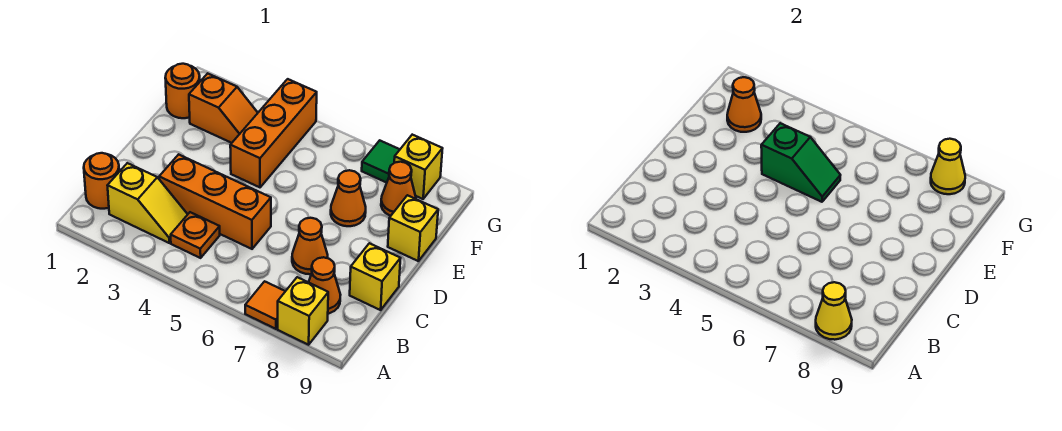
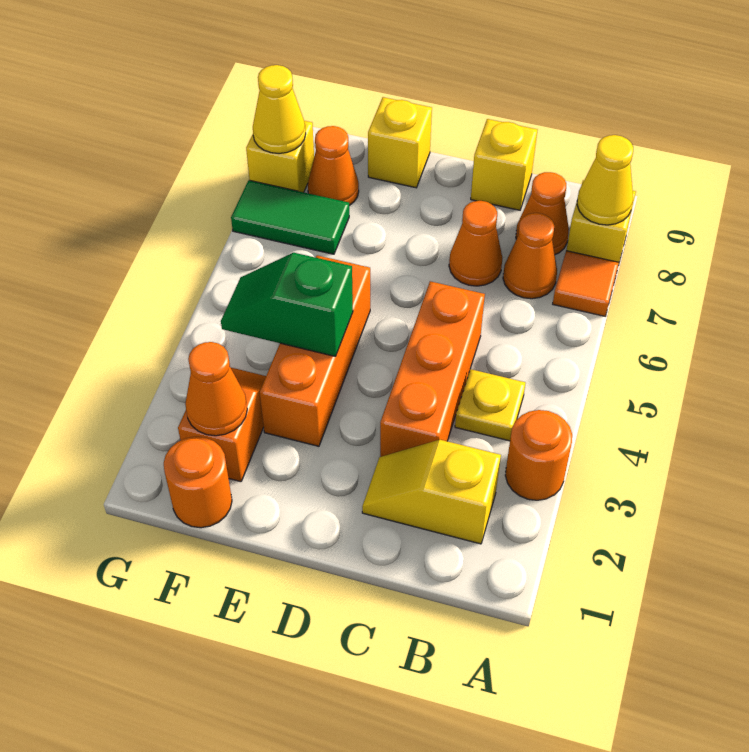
orange 1x1 round brick [84,153,119,209] -> orange 1x1 round brick moved to [505,410,572,500]
yellow 1x2 slope [107,163,188,243] -> yellow 1x2 slope turned to [362,440,501,544]
orange 1x1 plate [171,212,220,258] -> yellow 1x1 plate [455,369,525,441]
orange 1x3 brick [230,79,317,187] -> orange 1x3 brick turned to [260,255,370,446]
green 1x2 slope [761,123,840,202] -> green 1x2 slope turned to [221,253,353,357]
orange 1x1 cone [331,170,366,226] -> orange 1x1 cone moved to [503,213,557,299]
green 1x1 tile [362,140,400,183] -> green 1x2 tile [231,180,349,254]

